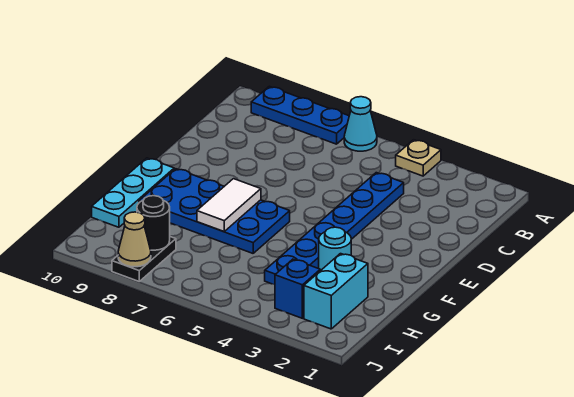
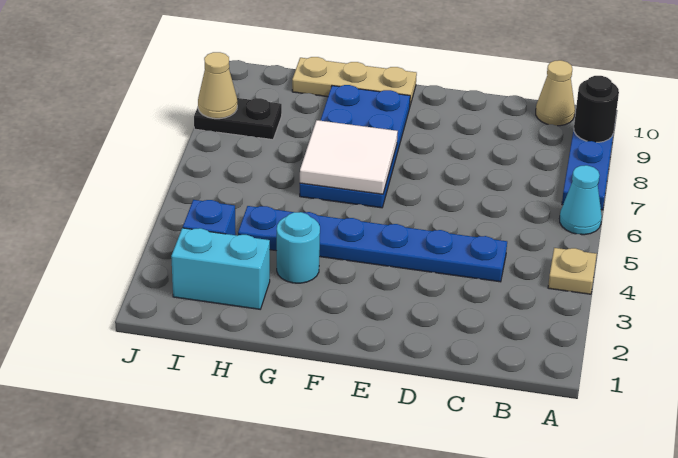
none -> tan 1x1 cone [536,60,575,126]
white 1x2 tile [197,179,261,232] -> white 2x2 tile [300,120,398,194]
cyan 1x3 plate [92,158,174,227] -> tan 1x3 plate [292,57,417,105]
black 1x1 round brick [137,196,170,250] -> black 1x1 round brick moved to [574,76,619,142]

